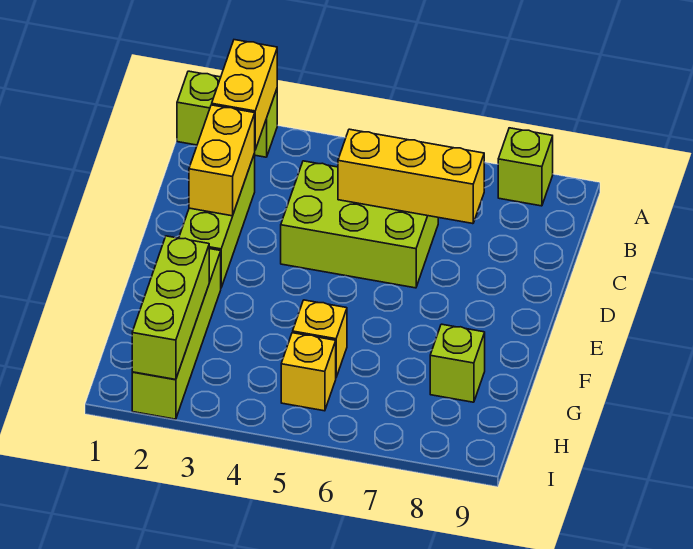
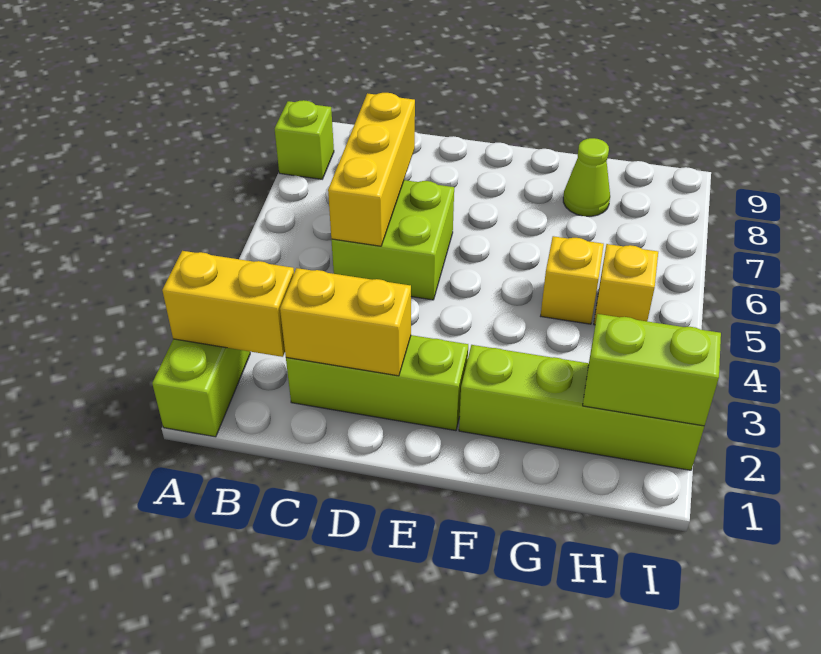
lime 2x3 brick [281,161,438,288] -> lime 2x2 brick [331,180,454,300]
lime 1x3 brick [132,236,209,380] -> lime 1x2 brick [583,314,721,426]
lime 1x1 brick [430,324,485,402] -> lime 1x1 cone [563,138,610,216]

